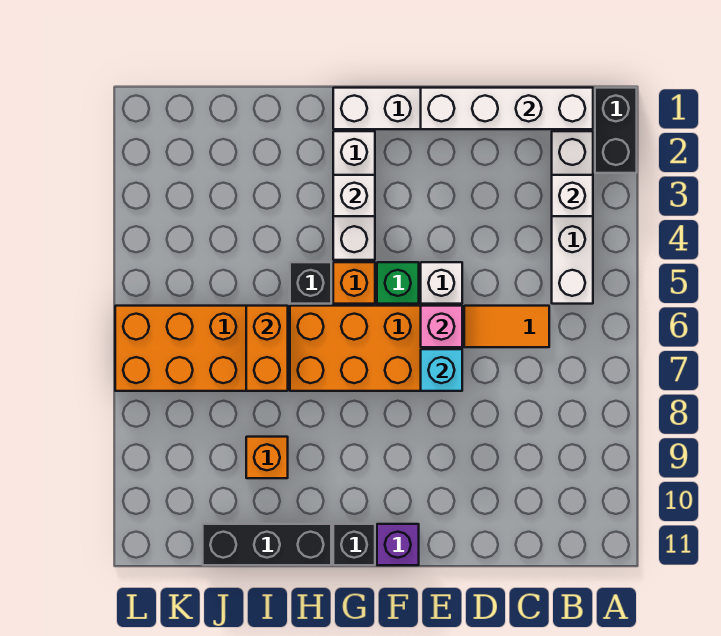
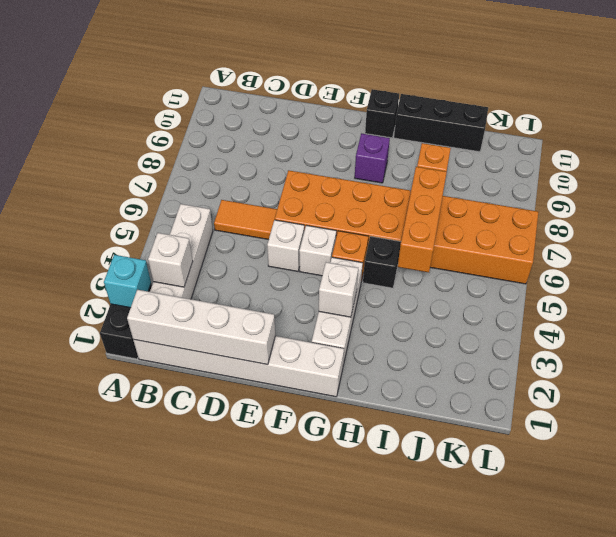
pink 1x1 brick [421,306,462,347] -> none
cyan 1x1 brick [421,349,462,391] -> cyan 1x1 brick moved to [104,255,151,308]
green 1x1 brick [377,262,419,304] -> white 1x1 brick [299,225,336,276]
purple 1x1 brick [377,524,419,565] -> purple 1x1 brick moved to [355,133,390,183]
orange 1x2 brick [246,306,288,391] -> orange 1x3 brick [398,167,447,272]

